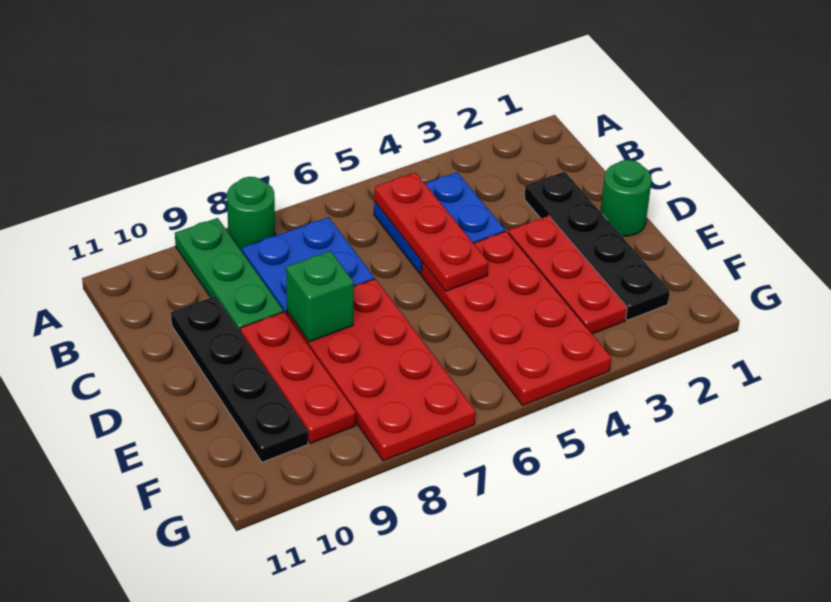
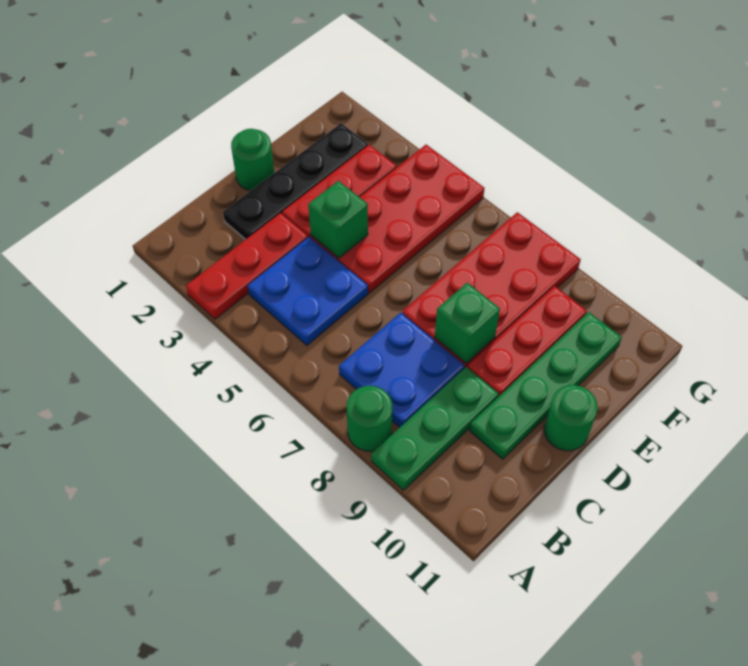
red 1x3 plate [374,172,488,291] -> red 1x3 plate moved to [186,213,308,319]
black 1x4 plate [171,296,308,462] -> green 1x4 plate [470,312,622,459]
none -> green 1x1 brick [308,181,368,258]
none -> green 1x1 round brick [544,385,598,451]

